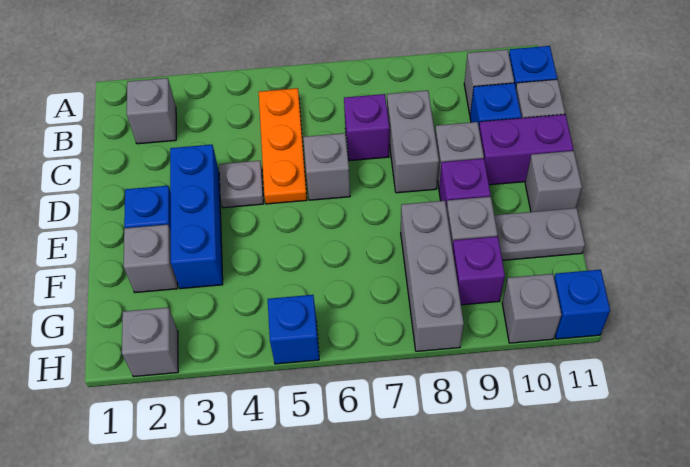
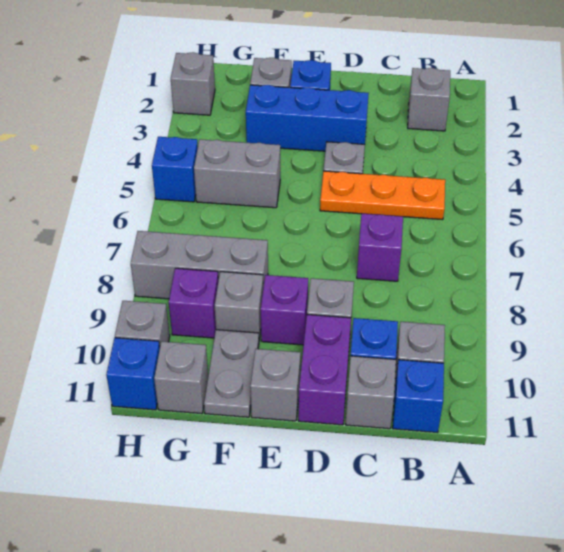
grey 1x2 brick [387,90,439,193] -> grey 1x2 brick moved to [194,139,280,208]
grey 1x1 brick [303,133,350,200] -> grey 1x1 brick moved to [154,341,208,414]

